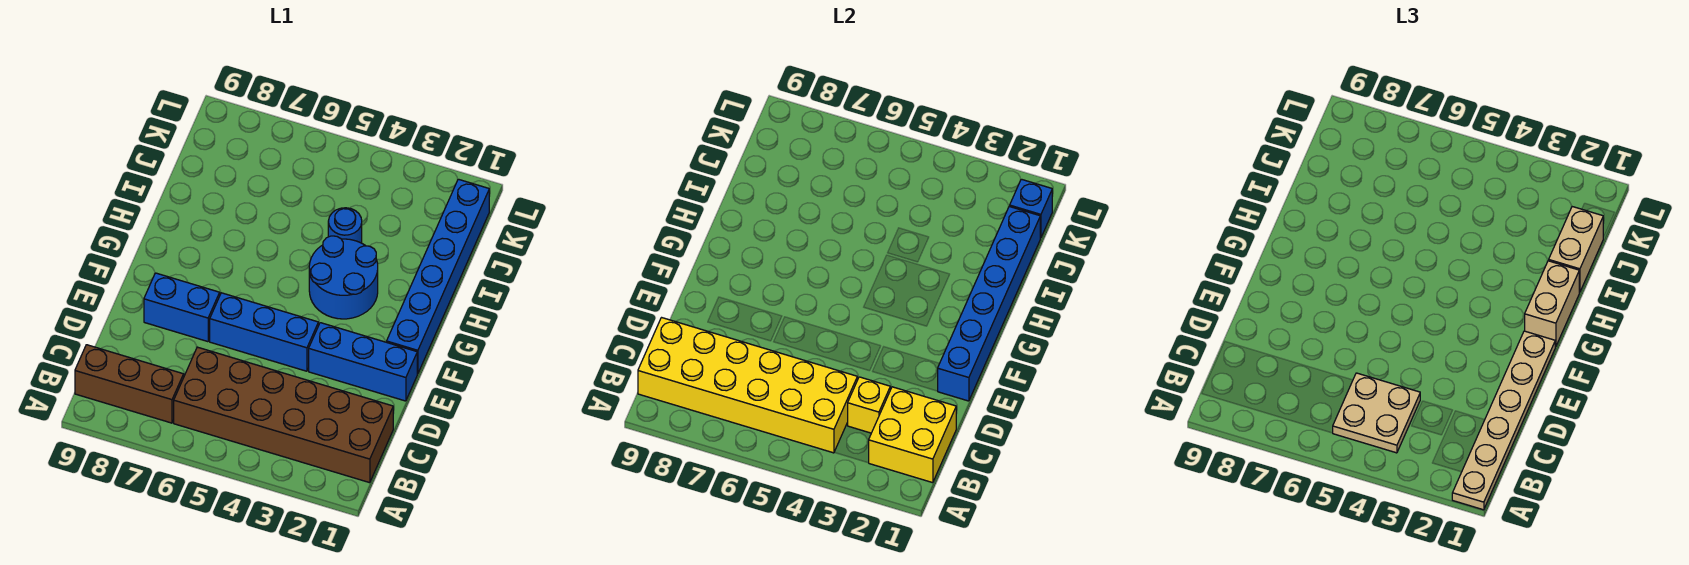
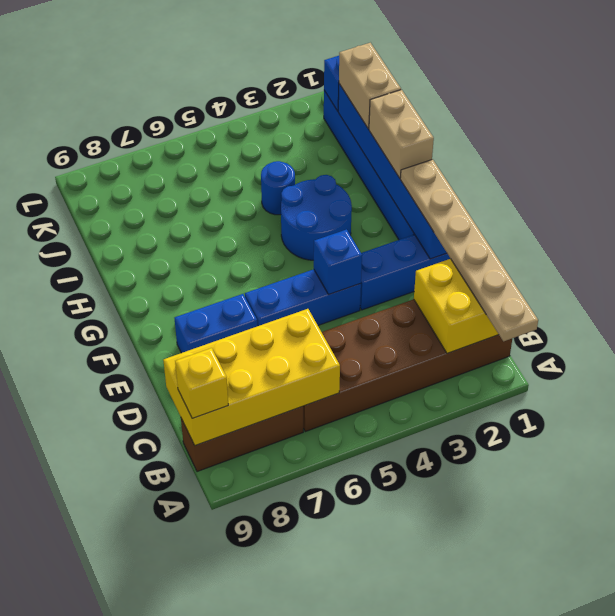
yellow 2x6 brick [638,318,857,453] -> yellow 2x4 brick [163,309,340,446]
tan 2x2 plate [1333,373,1420,453] -> none
yellow 1x1 brick [848,377,890,433] -> yellow 1x1 brick moved to [175,348,228,418]
none -> blue 1x1 brick [314,229,362,294]

